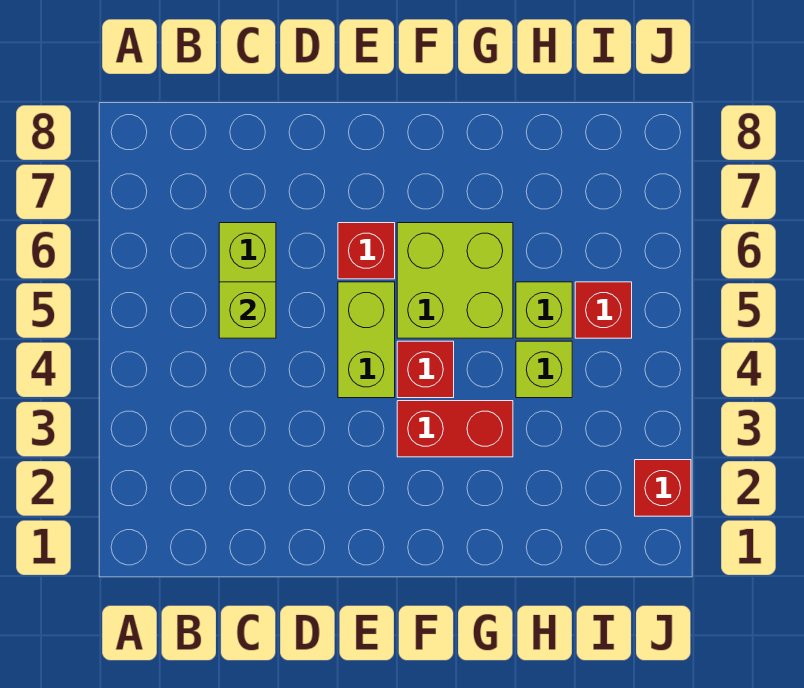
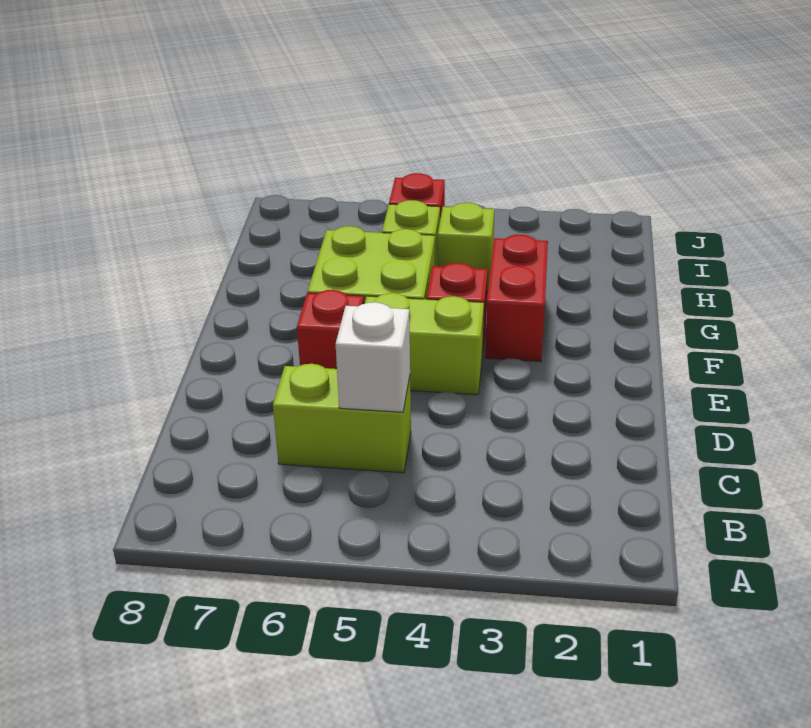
lime 1x1 brick [219,282,276,338] -> white 1x1 brick [336,302,410,412]
red 1x1 brick [635,460,691,516] -> none

